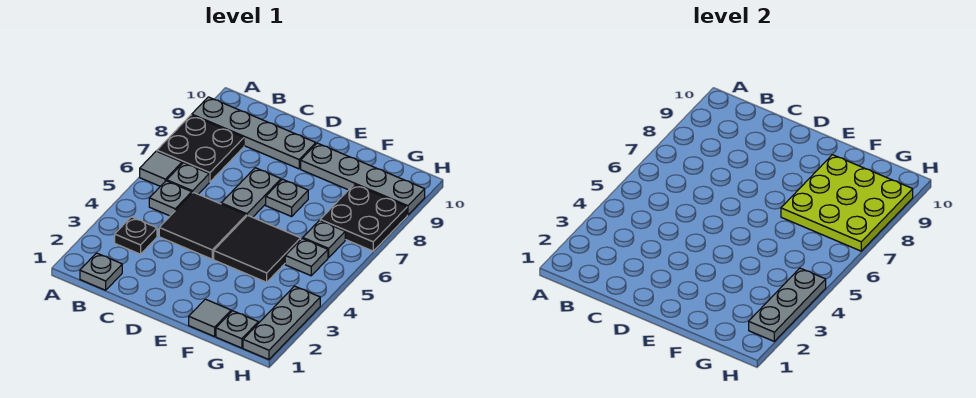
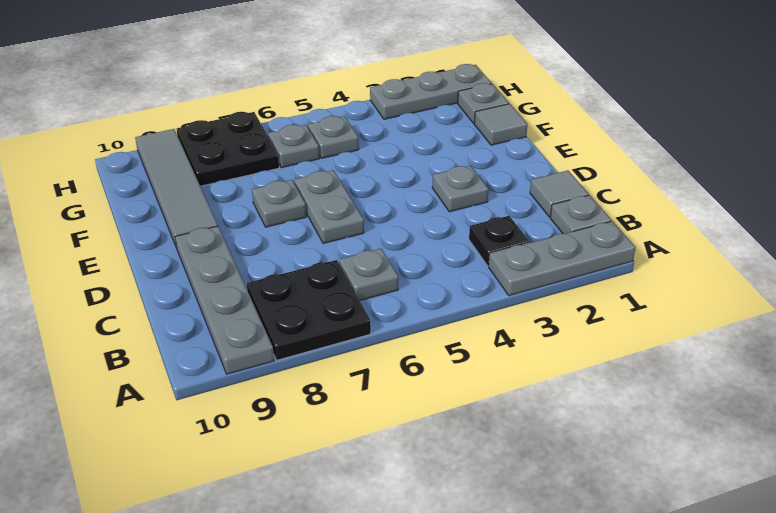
grey 1x1 tile [140,151,182,186] -> grey 1x1 tile moved to [530,170,589,217]
grey 1x1 plate [149,181,192,216] -> grey 1x1 plate moved to [432,165,489,212]
black 2x2 tile [159,192,246,259] -> none
grey 1x2 plate [221,168,281,217] -> grey 1x2 plate turned to [294,170,364,243]
black 2x2 tile [214,215,301,282] -> none
grey 1x4 plate [301,143,425,215] -> grey 1x4 tile [135,129,218,247]
lime 3x3 plate [781,155,913,251] -> none
grey 1x3 plate [749,268,826,341] -> grey 1x3 plate moved to [489,221,636,296]

